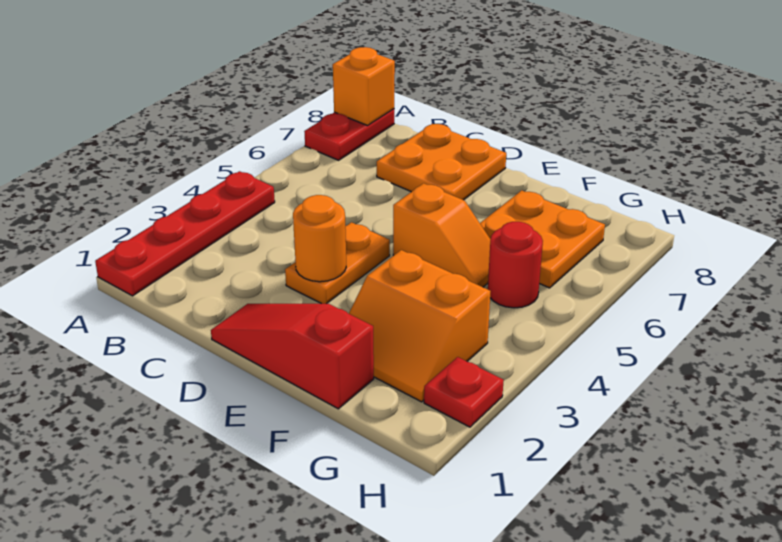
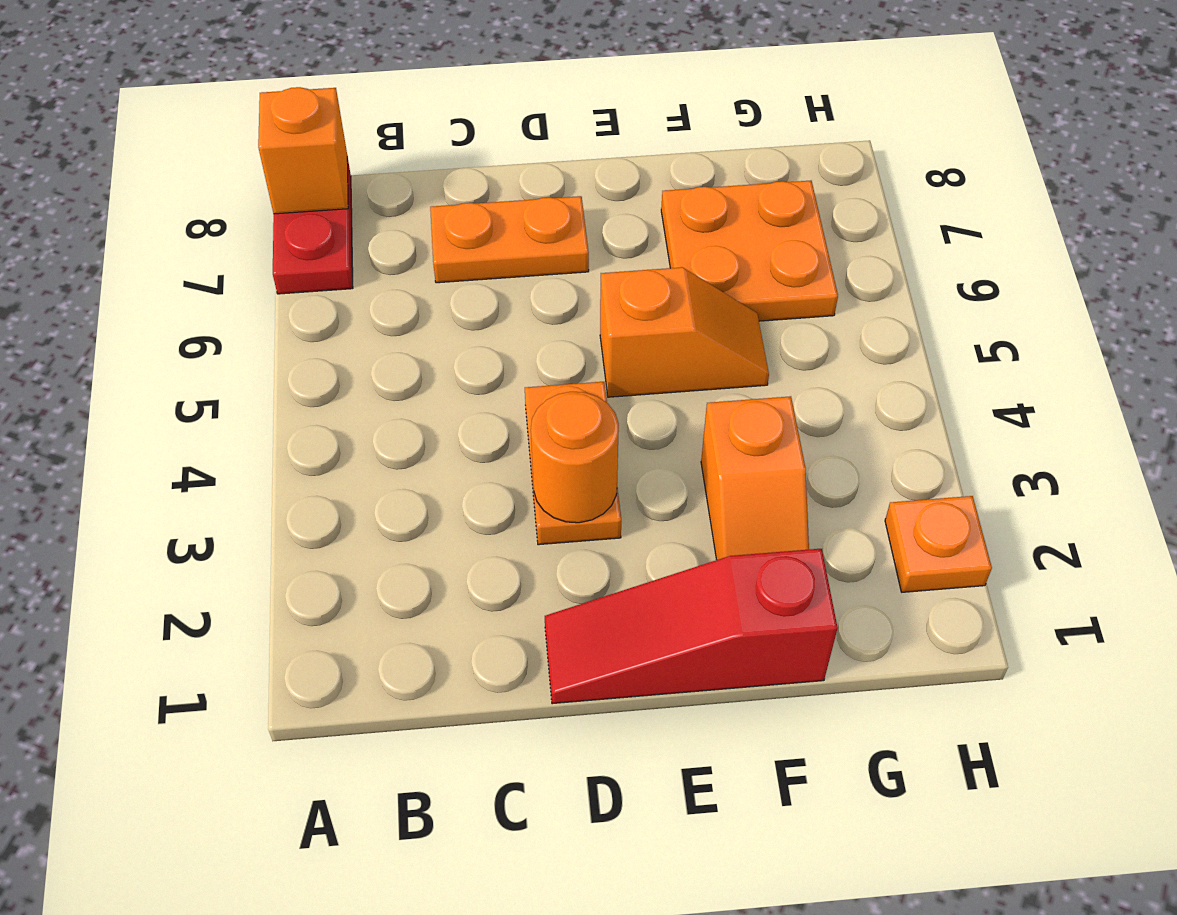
red 1x4 plate [95,171,275,296] -> none
orange 2x2 plate [377,124,506,200] -> orange 1x2 plate [430,196,589,283]
orange 2x2 slope [349,250,491,402] -> orange 1x2 slope [701,396,809,560]
red 1x1 round brick [488,222,543,308] -> none
red 1x1 plate [424,357,504,427] -> orange 1x1 plate [885,496,992,592]

